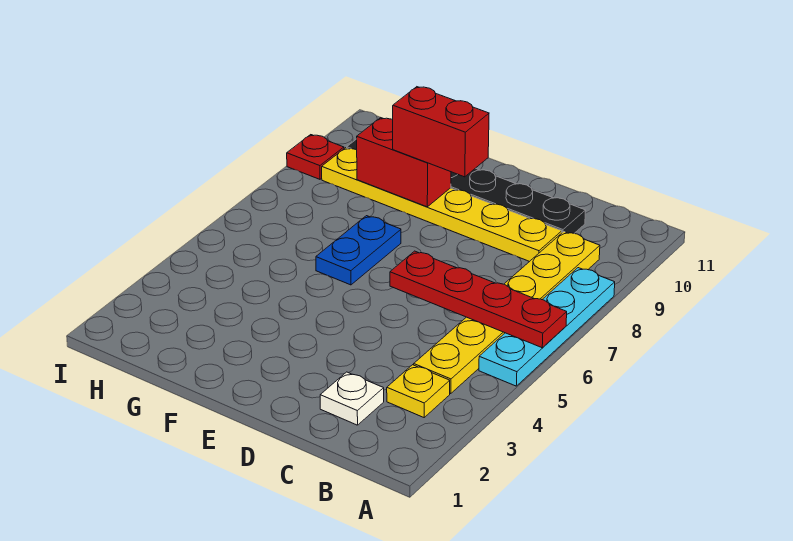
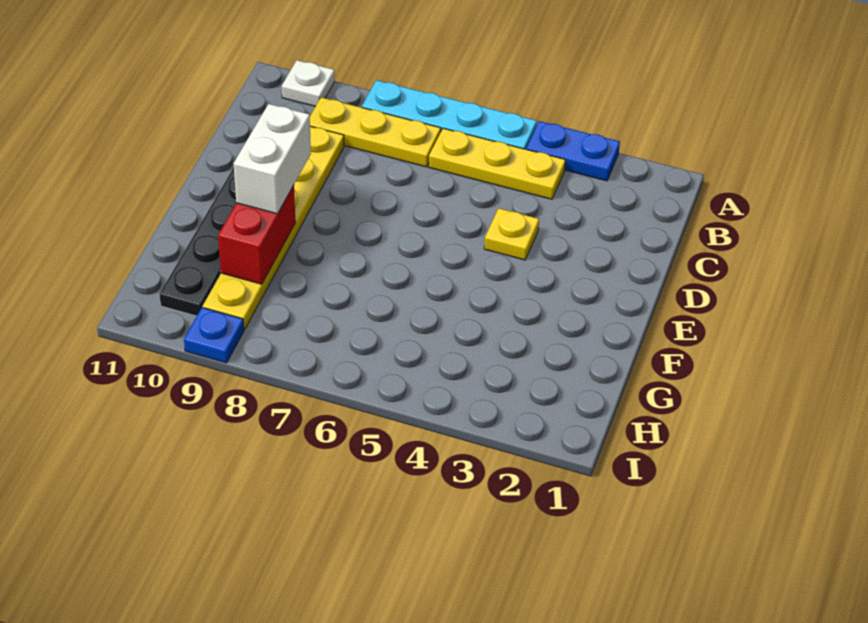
red 1x4 plate [390,251,567,348] -> none
yellow 1x1 plate [387,365,450,417] -> yellow 1x1 plate moved to [484,208,539,260]
white 1x1 plate [320,372,384,425] -> white 1x1 plate moved to [282,60,335,106]
red 1x2 brick [393,87,489,177] -> white 1x2 brick [234,104,311,214]
blue 1x2 plate [316,216,401,285] -> blue 1x2 plate moved to [526,121,620,181]
red 1x1 plate [287,135,344,179] -> blue 1x1 plate [184,308,244,363]

